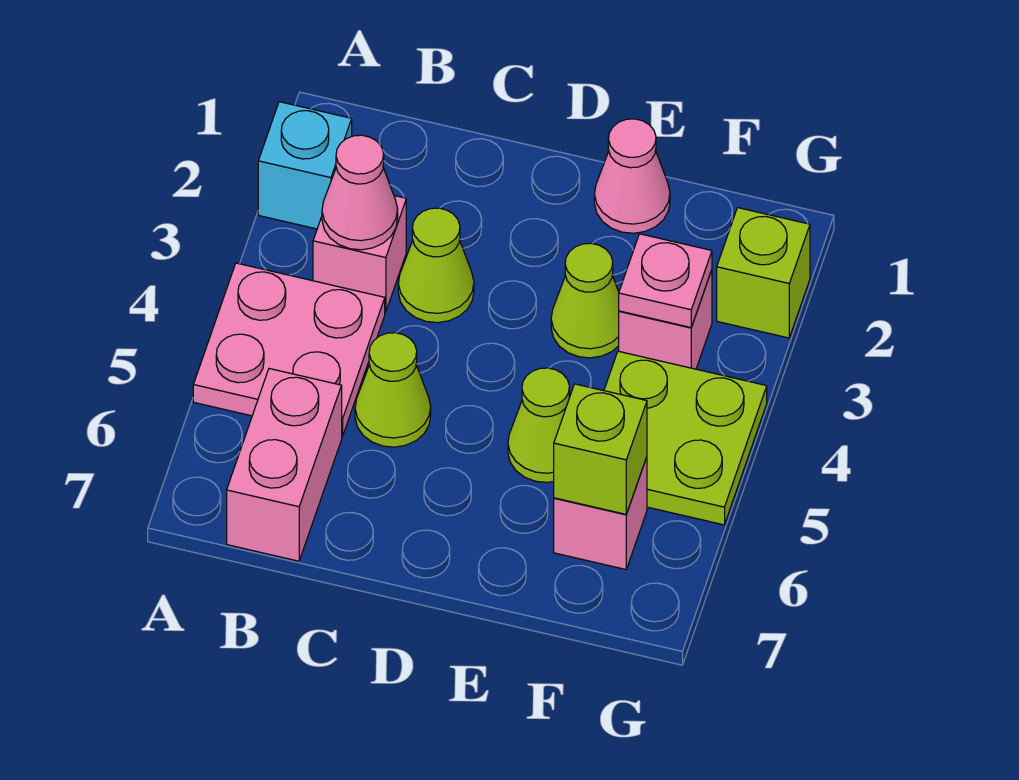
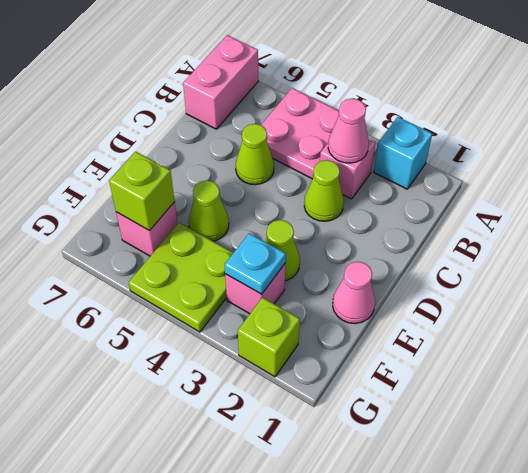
pink 1x2 brick [227,369,342,561] -> pink 1x2 brick turned to [183,35,258,129]
pink 1x1 plate [619,234,712,327] -> cyan 1x1 plate [225,233,286,294]

